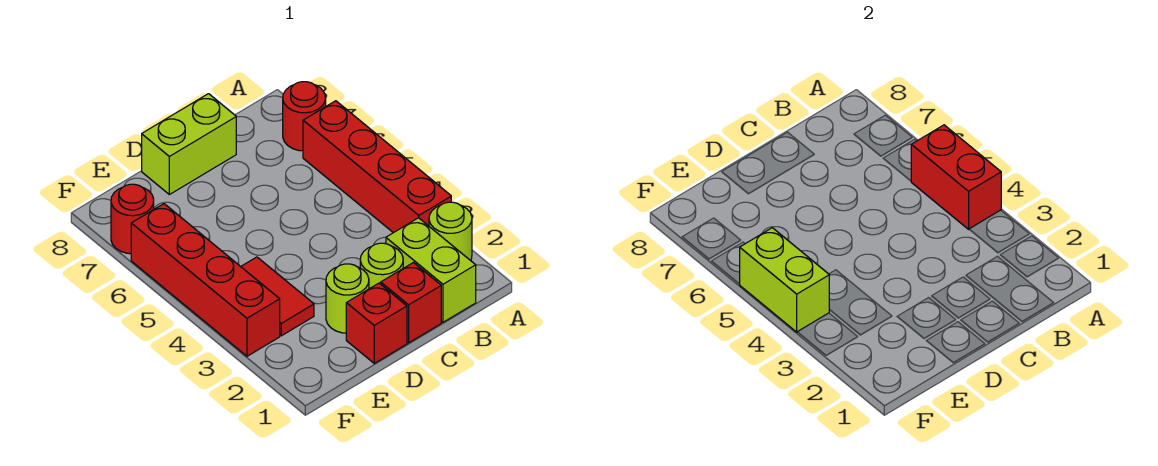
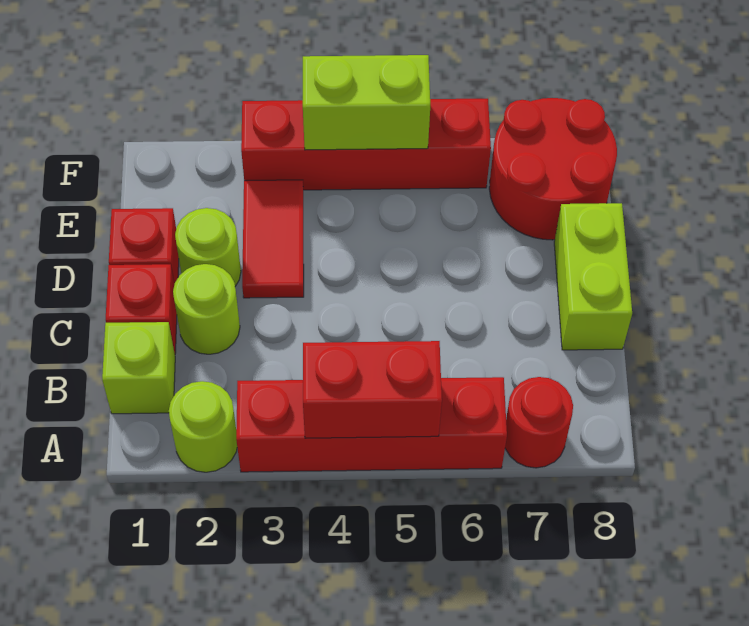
lime 1x2 brick [386,218,476,322] -> lime 1x1 brick [102,322,175,414]
red 1x2 tile [241,257,314,336] -> red 1x2 tile turned to [242,180,304,298]
red 1x1 round brick [111,184,154,254] -> red 2x2 round brick [489,98,617,240]

